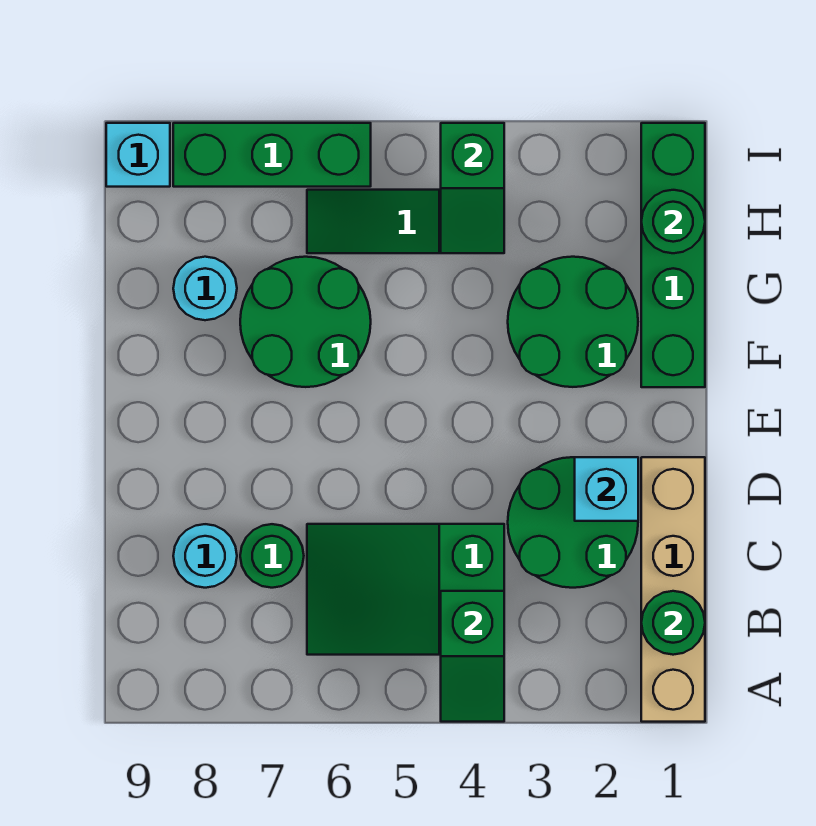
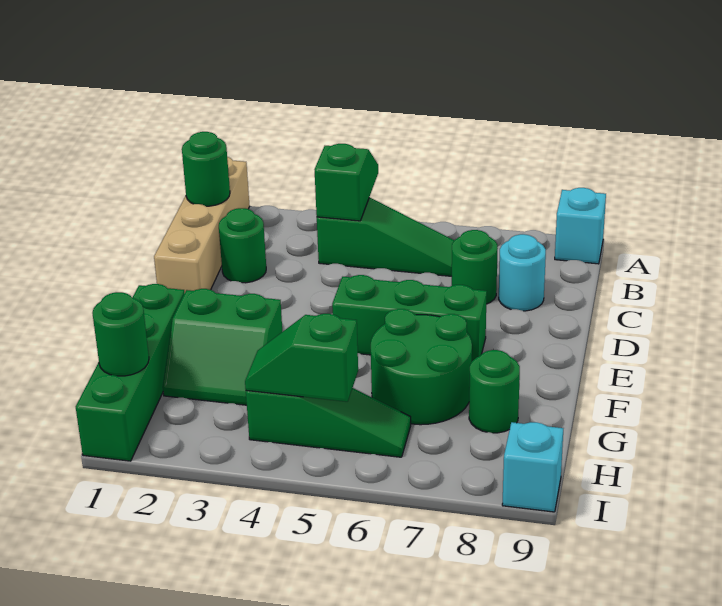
green 2x3 slope [307,524,504,655] -> green 1x3 slope [317,198,454,276]
green 2x2 round brick [508,457,638,588] -> green 1x1 round brick [219,208,266,283]
cyan 1x1 brick [575,457,638,521] -> cyan 1x1 brick moved to [555,188,606,264]
green 2x2 round brick [508,257,638,387] -> green 2x2 slope [163,289,282,405]
cyan 1x1 round brick [173,257,237,320] -> green 1x1 round brick [469,350,520,433]
green 1x2 slope [441,123,504,253] -> green 1x2 slope turned to [245,314,358,402]
green 1x3 brick [173,123,371,187] -> green 1x3 brick moved to [332,275,487,361]

